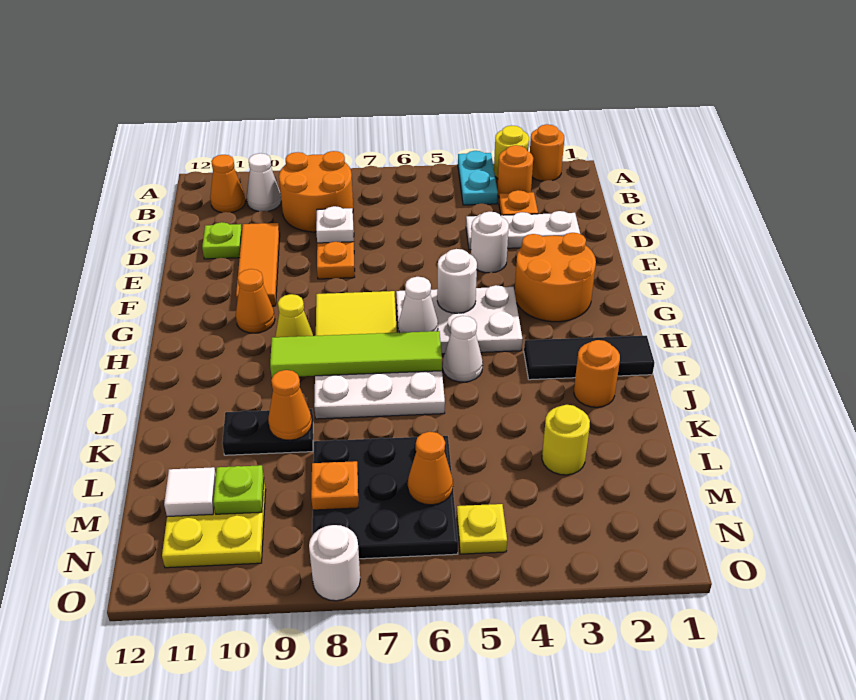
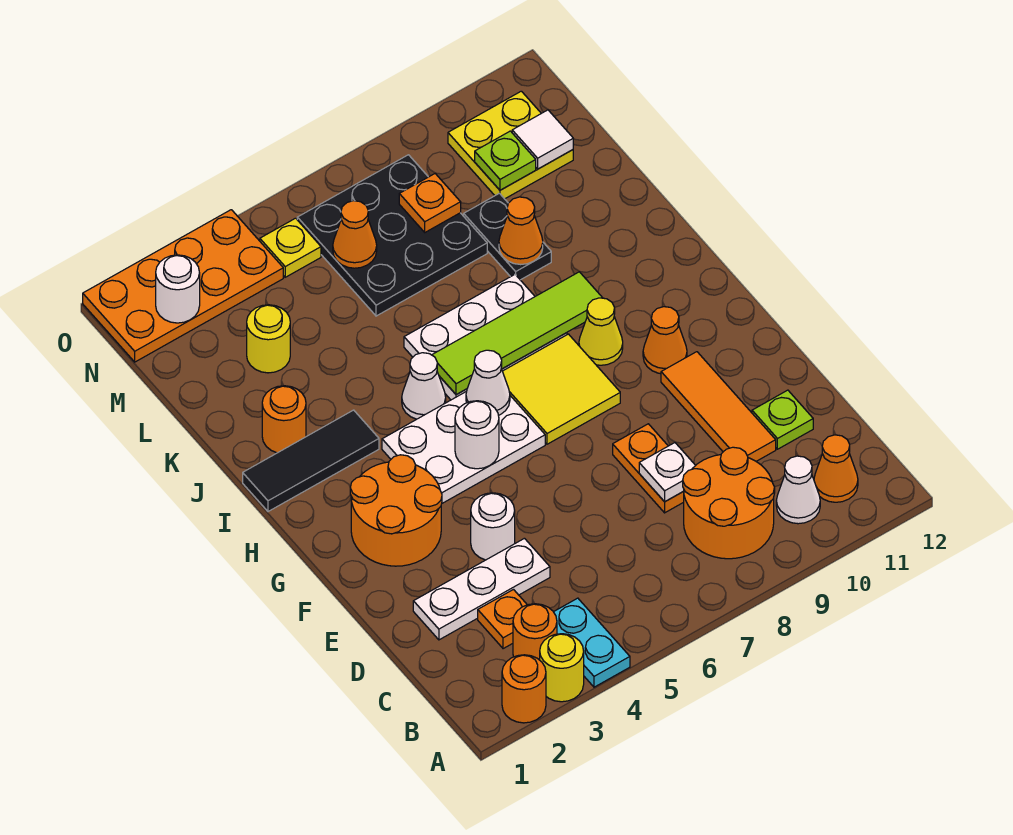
black 1x2 plate [222,409,313,455] -> black 1x2 plate turned to [464,193,551,280]
none -> orange 2x4 plate [83,210,283,362]
white 1x1 round brick [309,525,360,601] -> white 1x1 round brick moved to [156,255,200,323]

